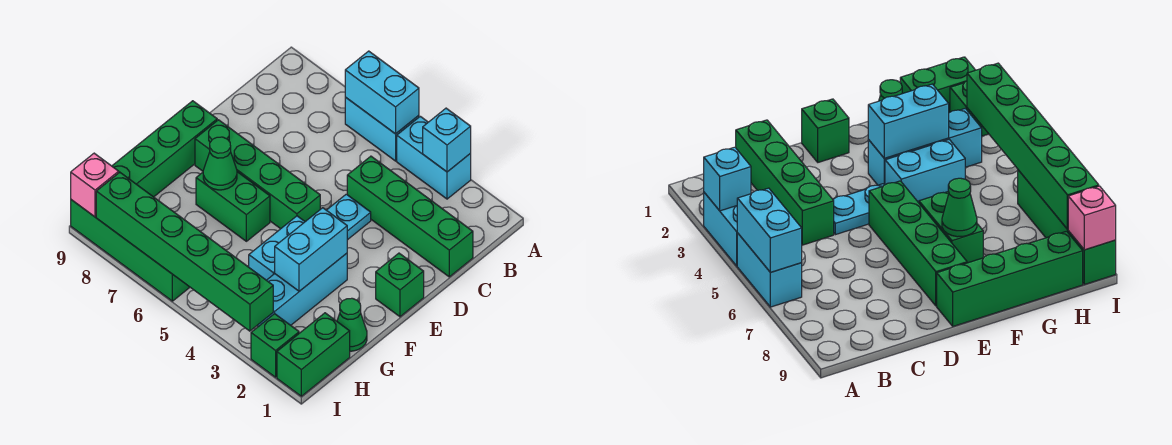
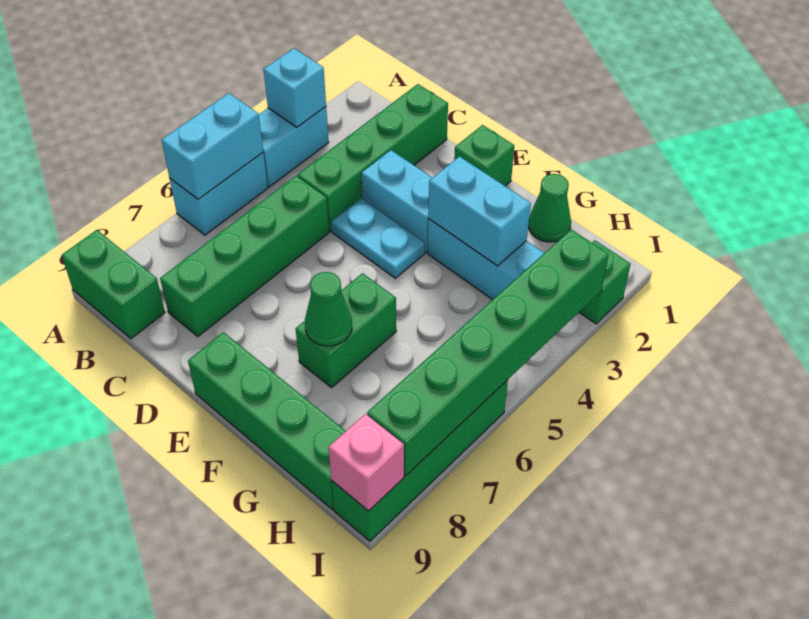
green 1x4 brick [195,120,320,229] -> green 1x4 brick moved to [160,176,329,336]
cyan 1x2 brick [249,216,305,280] -> cyan 1x2 brick moved to [361,150,432,252]
green 1x2 brick [277,313,350,396] -> green 1x2 brick moved to [62,230,165,339]

